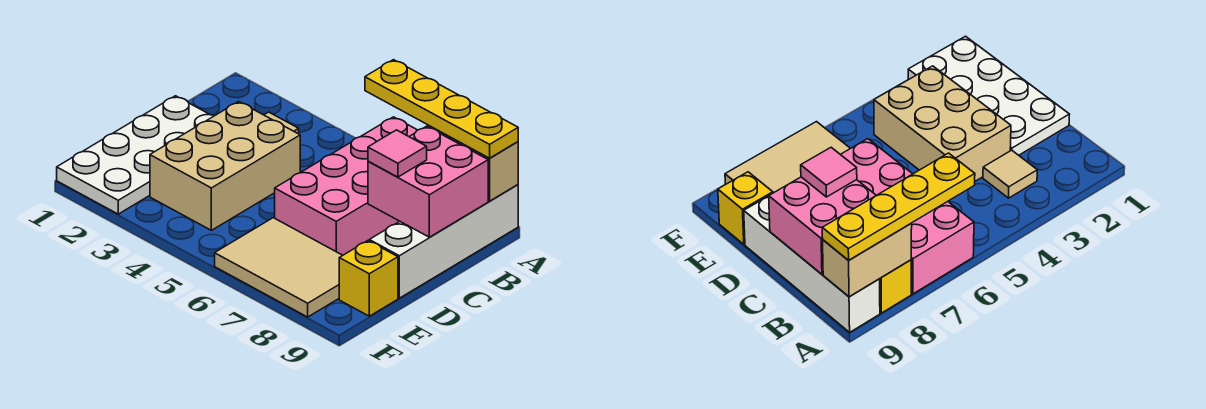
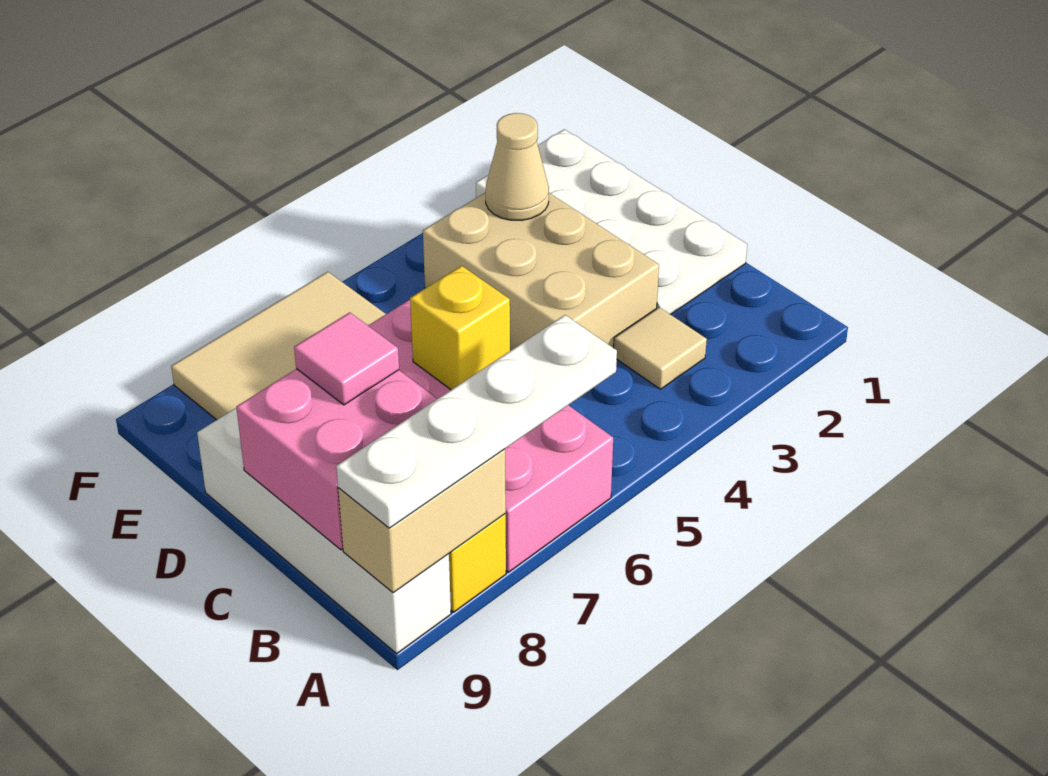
yellow 1x4 plate [365,60,518,158] -> white 1x4 plate [336,315,617,528]
none -> tan 1x1 cone [485,113,549,220]
yellow 1x1 brick [339,241,398,316] -> yellow 1x1 brick moved to [410,266,510,390]

